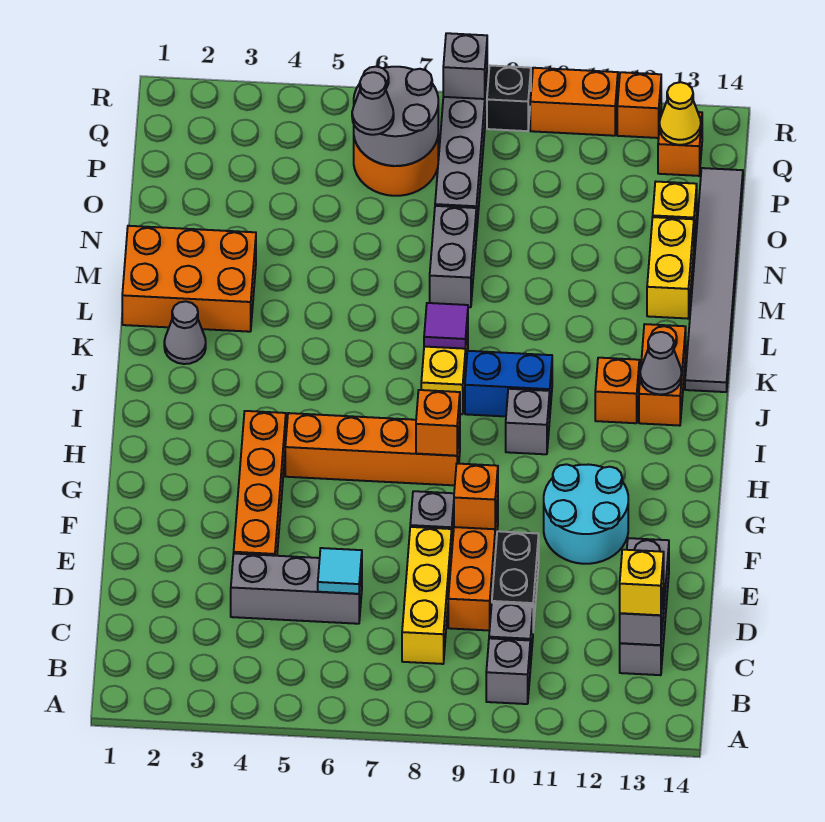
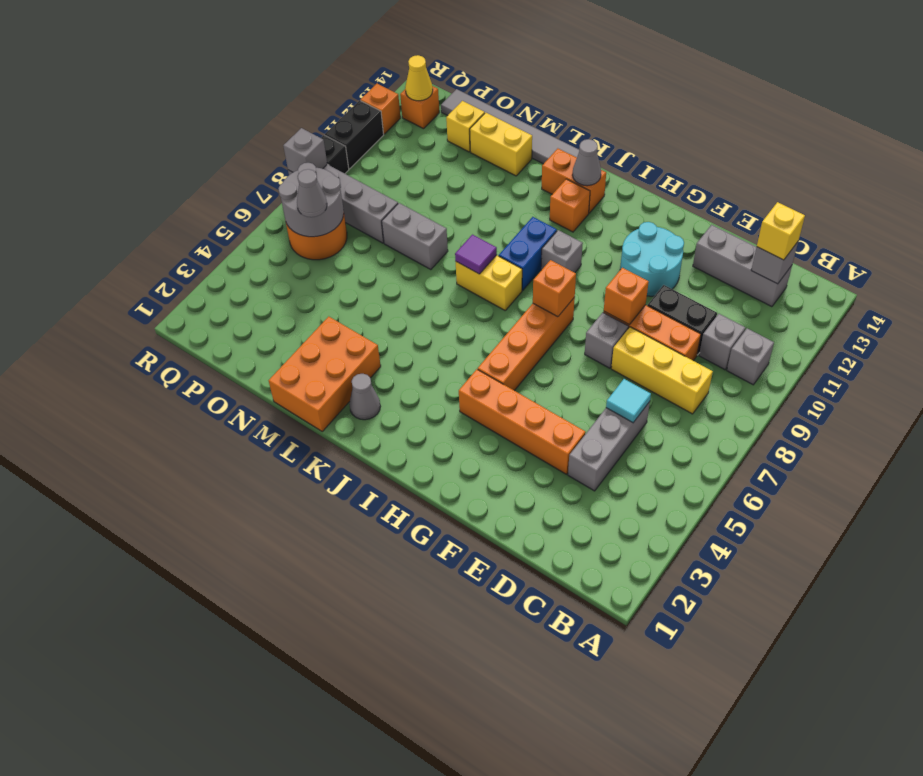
orange 1x2 brick [530,68,618,136] -> black 1x2 brick [325,100,384,169]

